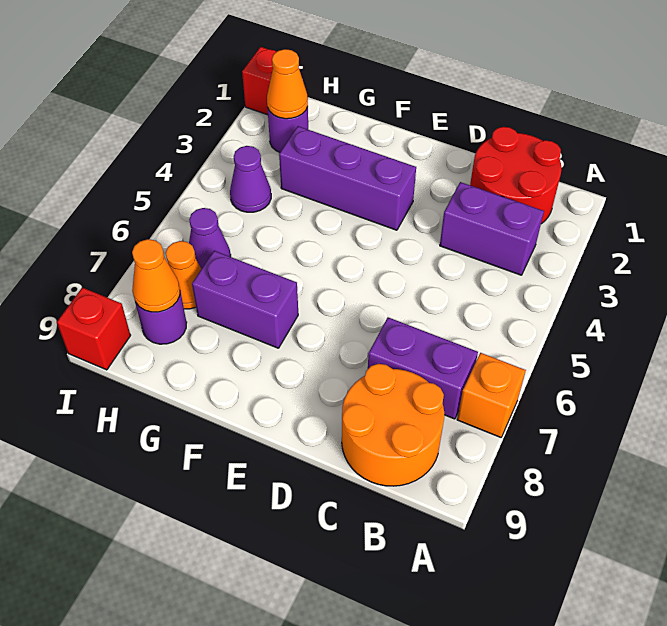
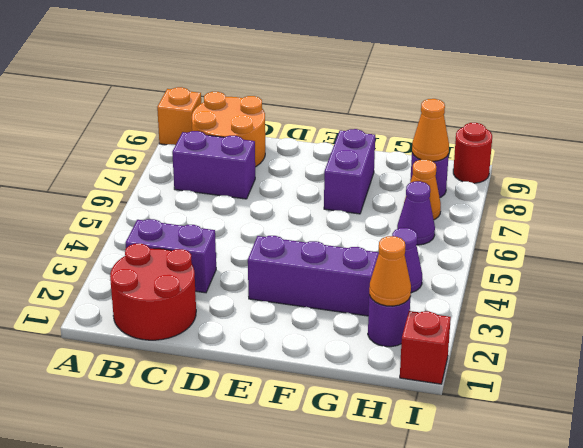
orange 1x1 brick [457,353,526,437] -> orange 1x1 brick moved to [157,87,201,145]
purple 1x2 brick [192,251,298,348] -> purple 1x2 brick turned to [324,129,375,214]
red 1x1 brick [57,288,131,370] -> red 1x1 round brick [453,123,492,183]

